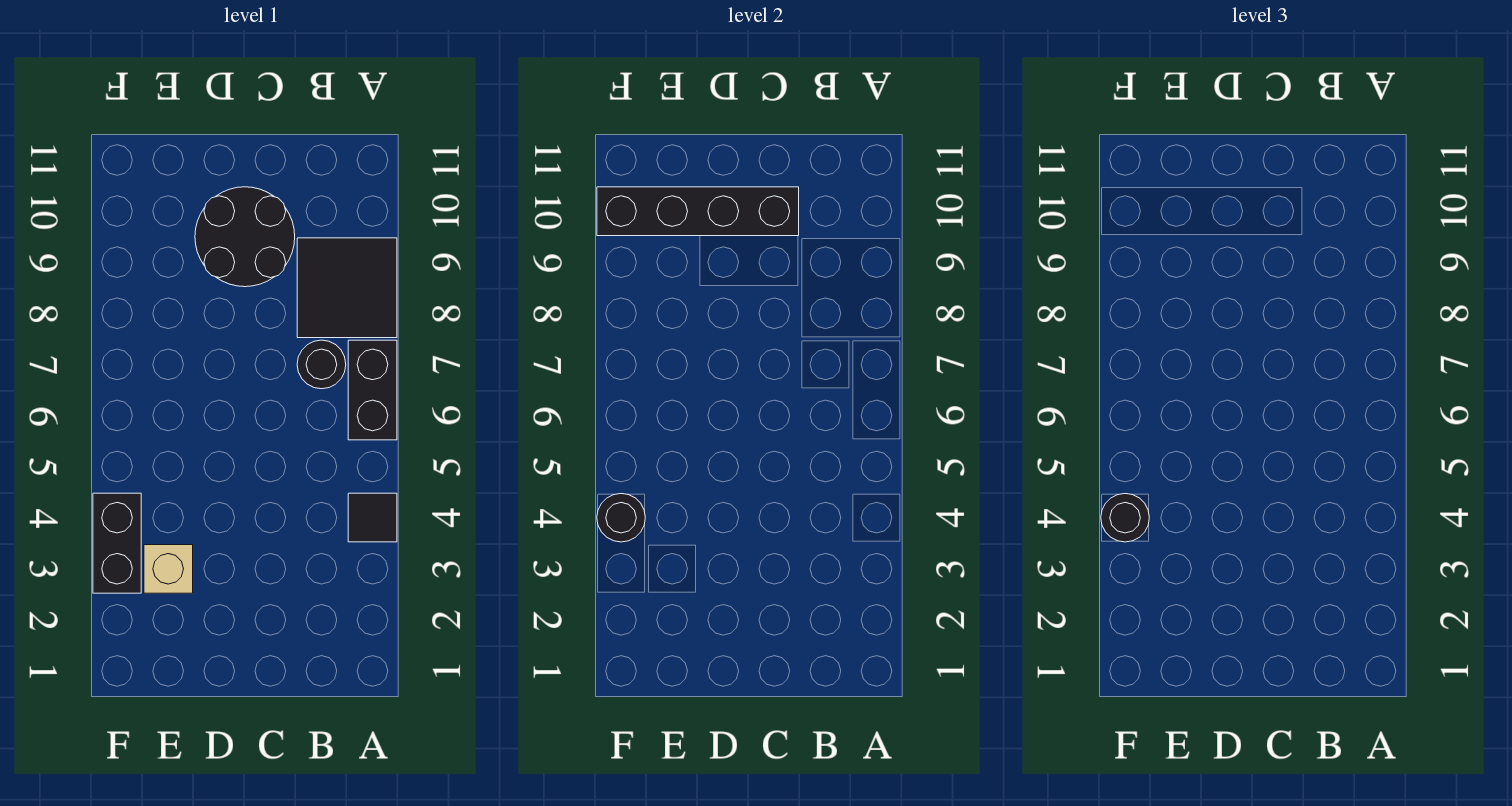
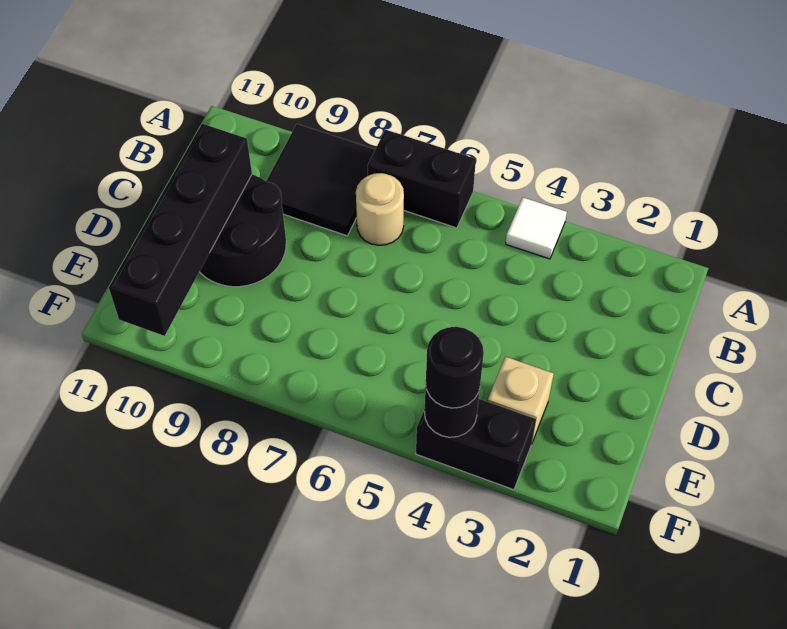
black 1x1 tile [348,493,397,542] -> white 1x1 tile [506,198,567,259]
black 1x1 round brick [297,340,346,389] -> tan 1x1 round brick [356,173,404,245]

